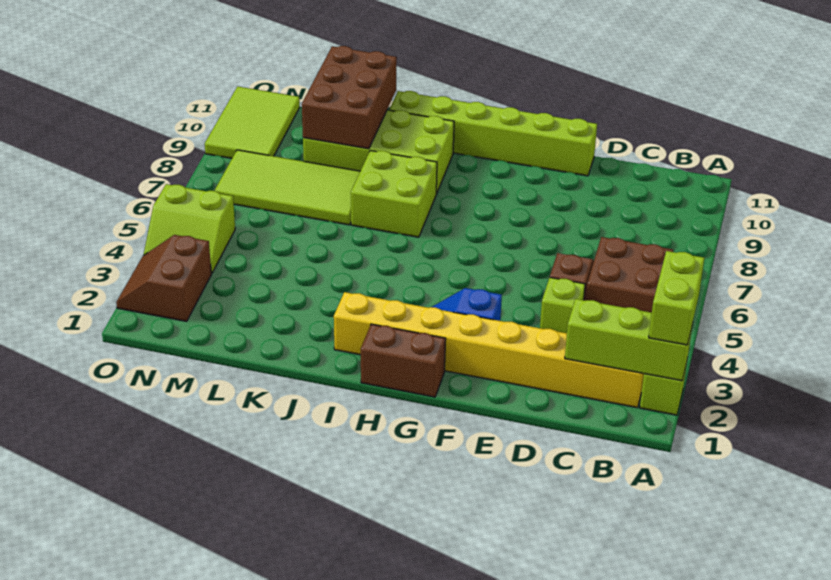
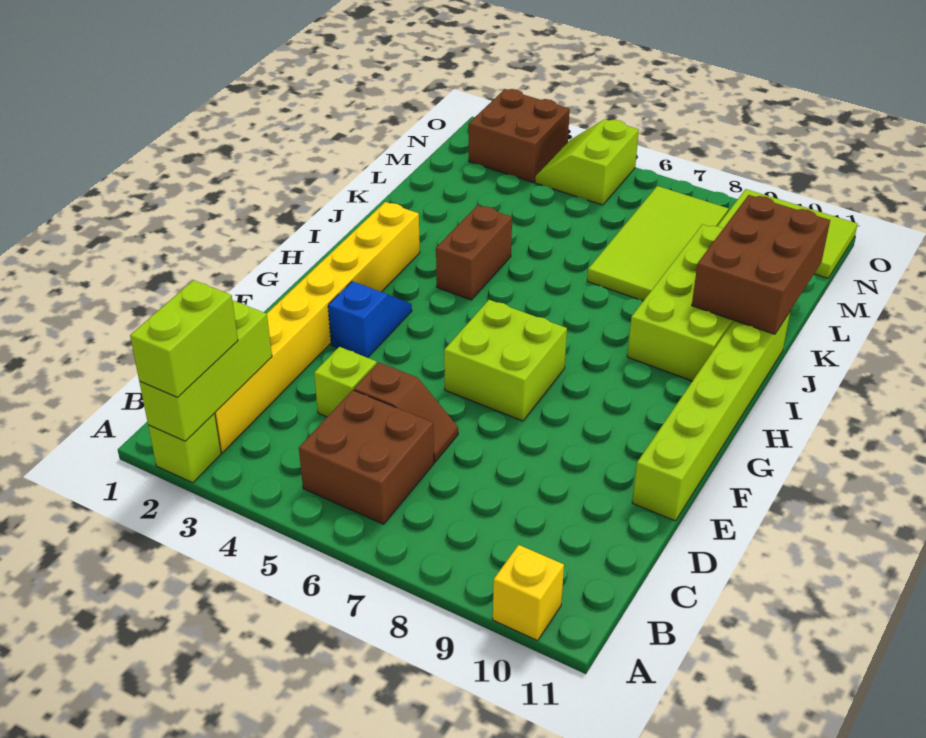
lime 1x2 brick [649,251,704,345] -> lime 1x2 brick turned to [130,280,238,397]
none -> yellow 1x1 brick [493,545,564,641]
brown 1x2 brick [361,324,446,397] -> brown 1x2 brick moved to [436,205,512,300]
lime 2x2 brick [351,151,437,237] -> lime 2x2 brick moved to [444,300,567,421]
brown 2x3 brick [302,46,397,149] -> brown 2x3 brick turned to [692,195,830,334]
brown 2x2 slope [116,235,211,321] -> brown 2x2 brick [469,89,570,183]

